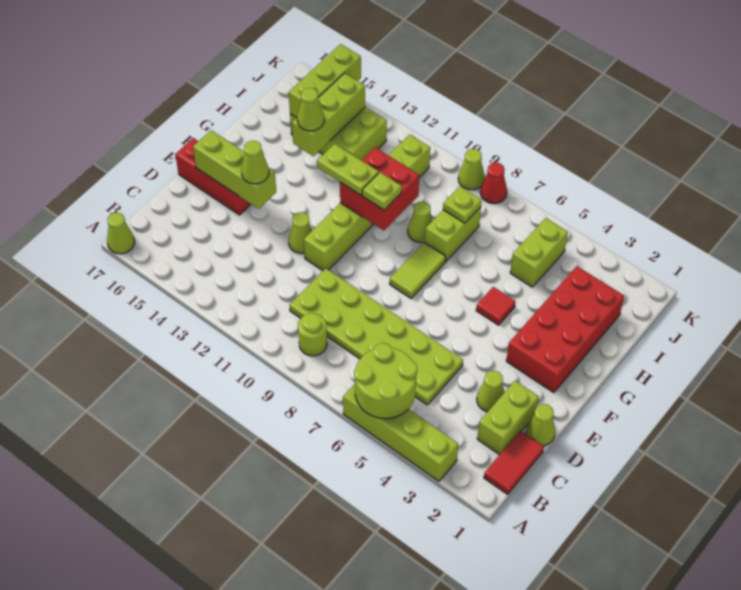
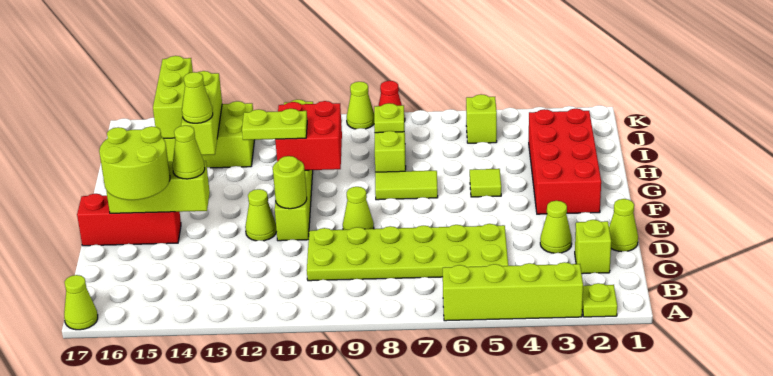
lime 2x2 round brick [354,343,417,419] -> lime 2x2 round brick moved to [99,126,170,200]
red 1x2 tile [484,431,544,495] -> none
lime 1x1 round brick [298,313,327,356] -> lime 1x1 round brick moved to [273,156,307,209]
lime 1x2 brick [477,381,539,455] -> lime 1x1 brick [575,220,611,274]
lime 1x2 tile [390,242,446,298] -> lime 1x2 tile turned to [375,171,438,200]
red 1x1 tile [476,287,516,325] -> lime 1x1 tile [470,169,501,197]
lime 1x1 plate [362,172,402,210] -> lime 1x1 plate moved to [582,283,617,317]
lime 1x1 cone [408,201,433,243] -> lime 1x1 cone moved to [343,187,374,230]
lime 1x2 brick [510,218,568,287] -> lime 1x1 brick [466,94,497,143]

